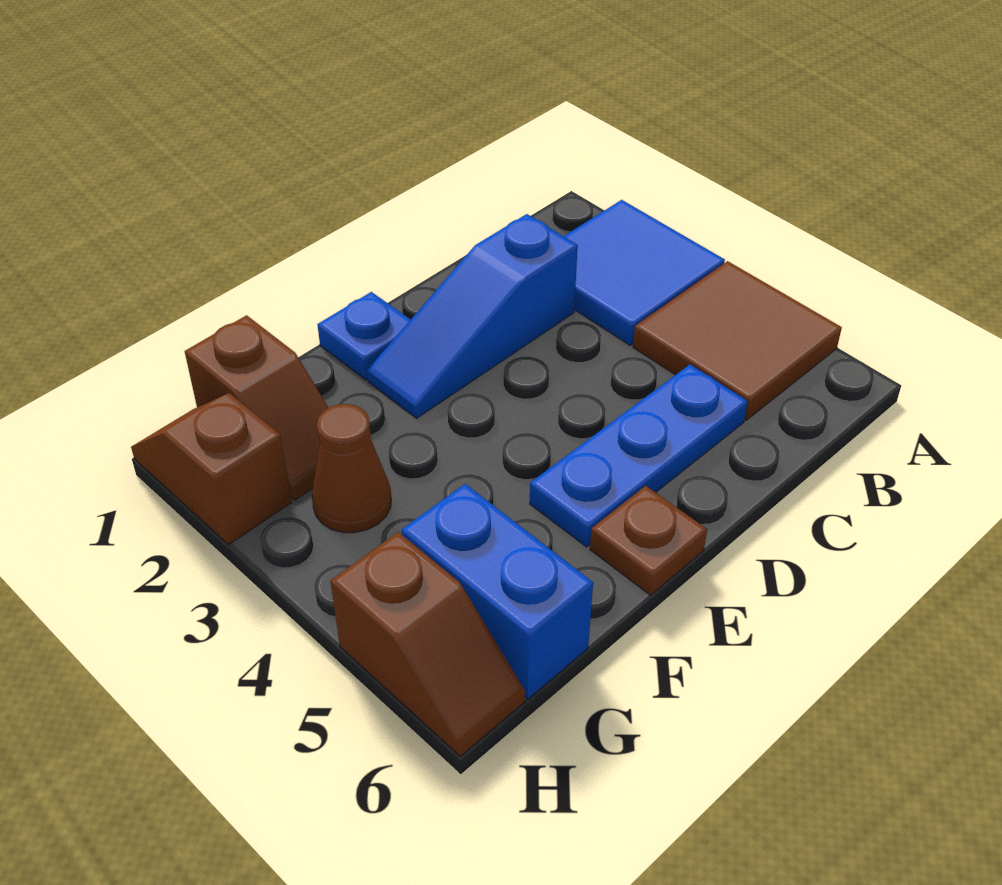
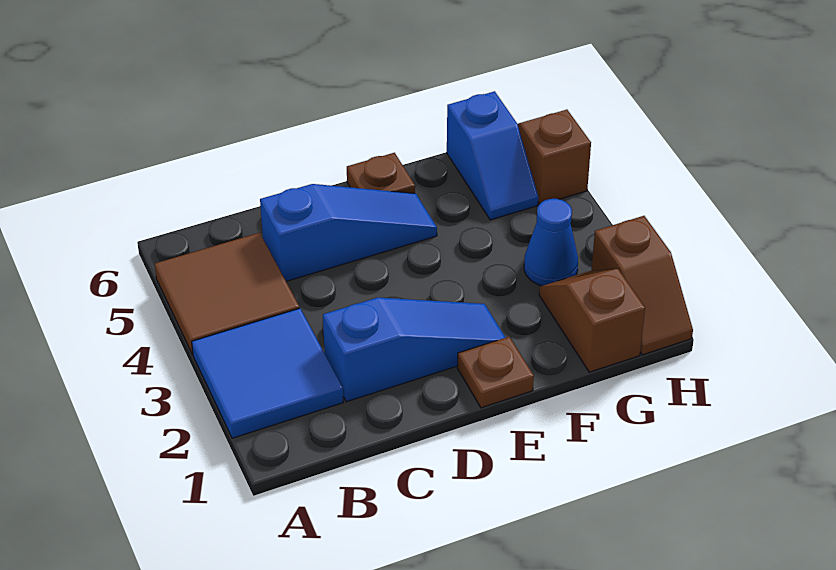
blue 1x3 plate [530,365,748,547] -> blue 1x3 slope [260,184,437,281]
blue 1x1 plate [317,292,411,380] -> brown 1x1 plate [457,337,534,408]
brown 1x1 cone [312,404,391,533] -> blue 1x1 cone [524,199,578,286]
blue 1x2 brick [402,484,593,699] -> blue 1x2 slope [447,91,538,220]

